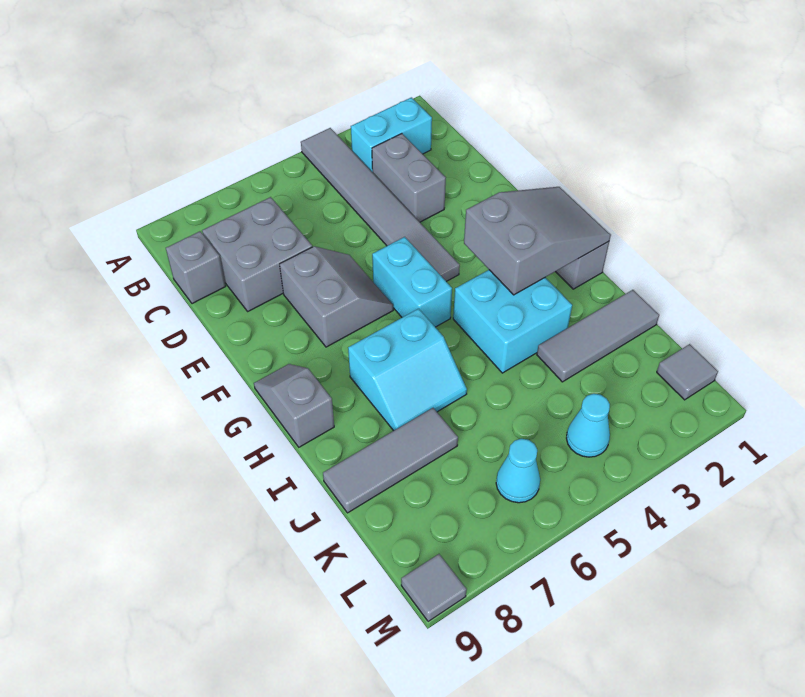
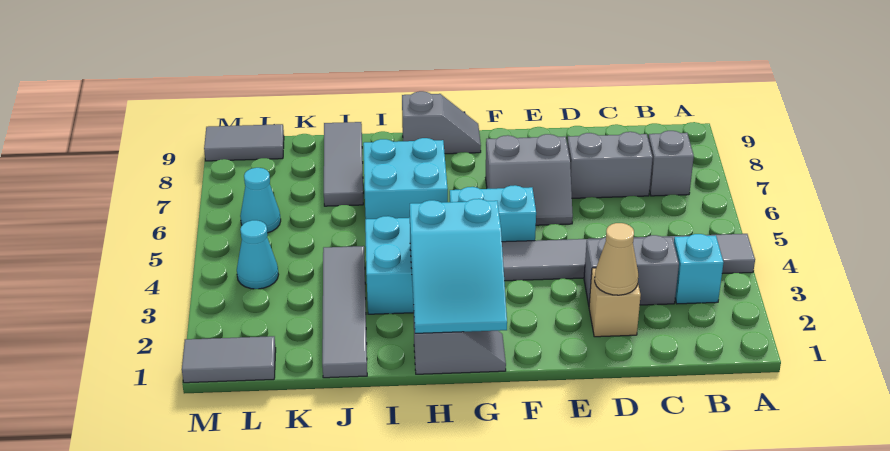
cyan 1x2 brick [351,97,432,172] -> cyan 1x1 brick [674,234,724,304]
grey 2x2 brick [202,197,312,311] -> grey 1x2 brick [567,132,653,198]
grey 1x1 brick [166,231,226,304] -> grey 1x1 brick moved to [648,131,694,196]
none -> tan 1x1 brick [589,268,641,337]
none -> tan 1x1 cone [595,223,638,295]
grey 2x3 slope [464,187,611,295] -> cyan 2x3 slope [410,199,507,333]
cyan 2x2 slope [348,309,467,431] -> cyan 2x2 brick [363,138,448,219]
grey 1x3 tile [537,290,659,382] -> grey 1x4 tile [322,246,367,378]
grey 1x1 tile [657,344,718,400] -> grey 1x2 tile [182,336,276,383]
grey 1x1 tile [401,554,467,622] -> grey 1x2 tile [204,124,284,161]

